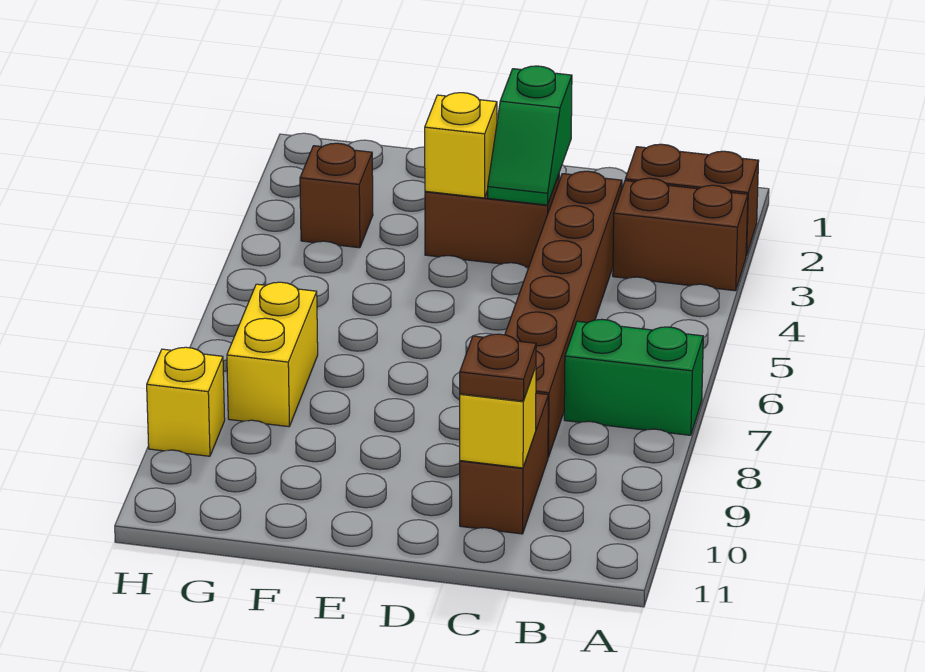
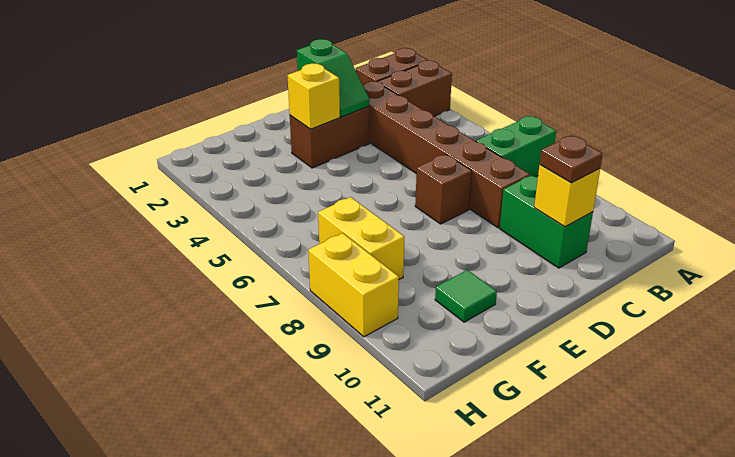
brown 1x2 brick [460,393,548,534] -> green 1x2 brick [500,175,593,268]
none -> green 1x1 tile [435,270,497,322]
brown 1x1 brick [300,143,373,248] -> brown 1x1 brick moved to [415,154,472,224]
yellow 1x1 brick [147,347,225,456] -> yellow 1x2 brick [308,233,399,337]

